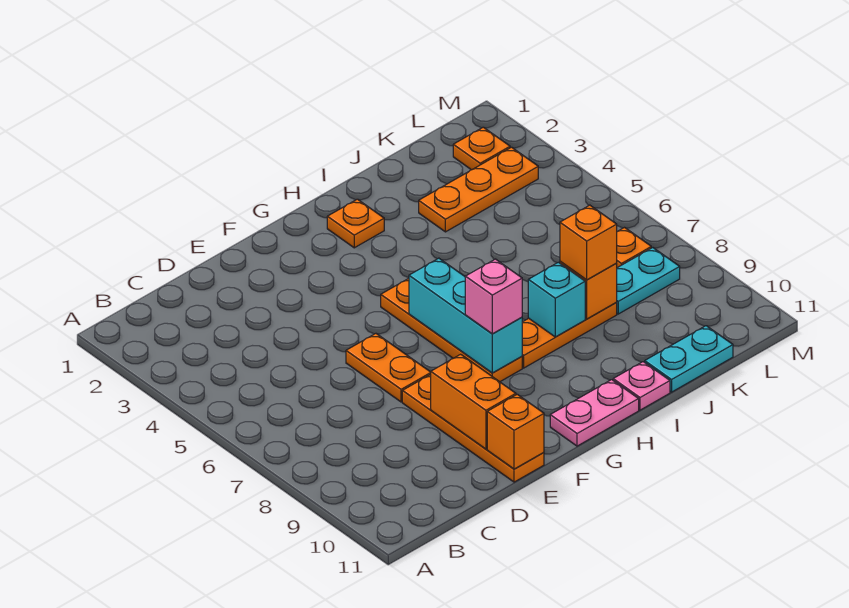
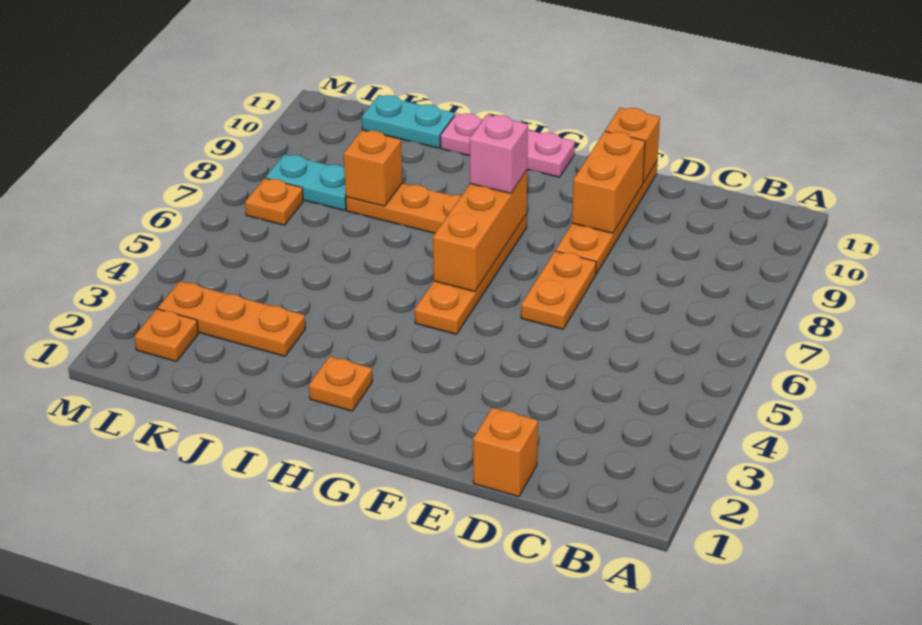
cyan 1x3 brick [409,258,522,373] -> orange 1x3 brick [433,171,527,292]
cyan 1x1 brick [528,262,585,337] -> none
orange 1x1 brick [560,205,617,280] -> orange 1x1 brick moved to [473,408,538,497]

